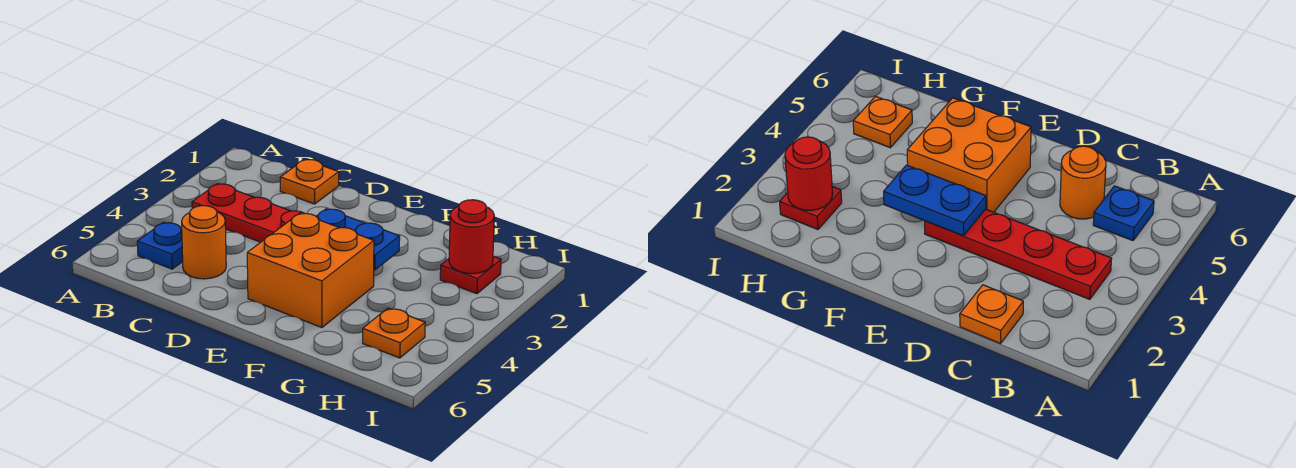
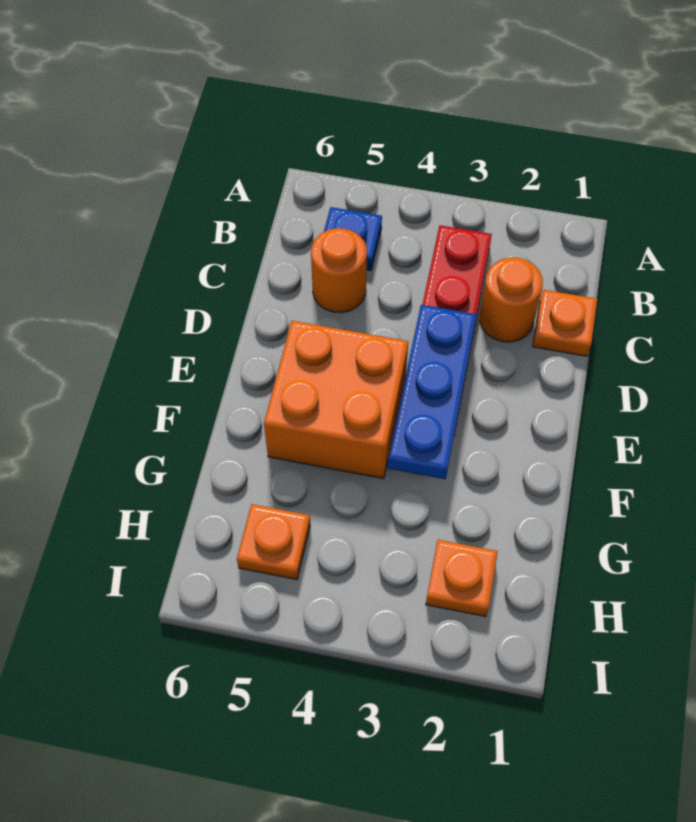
none -> orange 1x1 round brick [480,258,543,342]
blue 1x2 plate [316,209,400,270] -> blue 1x3 plate [388,305,476,479]
red 1x1 plate [440,256,501,294] -> orange 1x1 plate [426,540,498,617]
red 1x1 round brick [449,200,494,274] -> none

